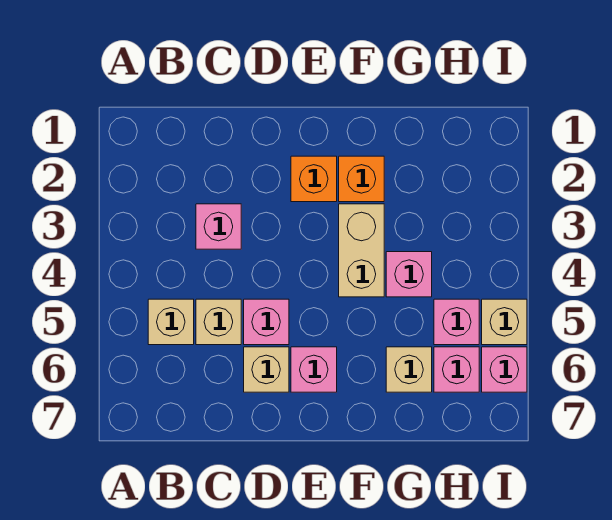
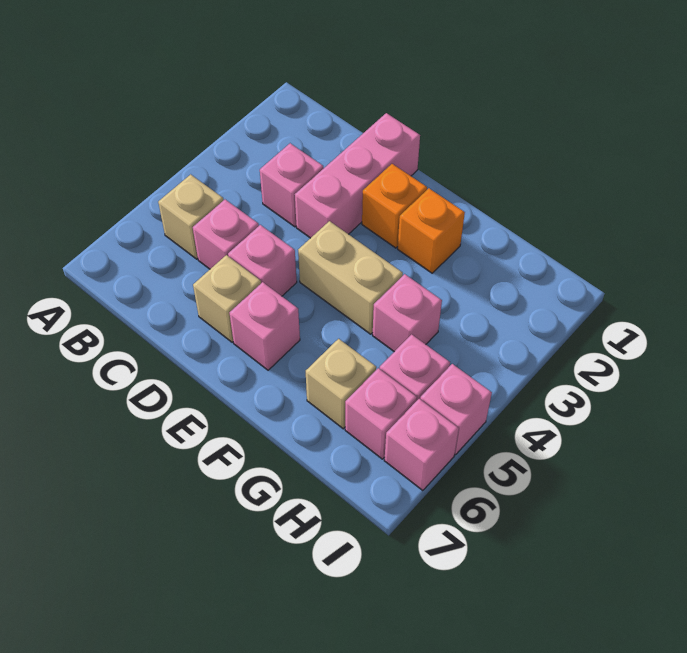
tan 1x1 brick [196,299,241,345] -> pink 1x1 brick [193,200,259,269]
none -> pink 1x3 brick [295,113,420,238]
tan 1x2 brick [339,204,384,297] -> tan 1x2 brick turned to [298,221,403,334]
tan 1x1 brick [482,299,527,345] -> pink 1x1 brick [420,364,492,455]

